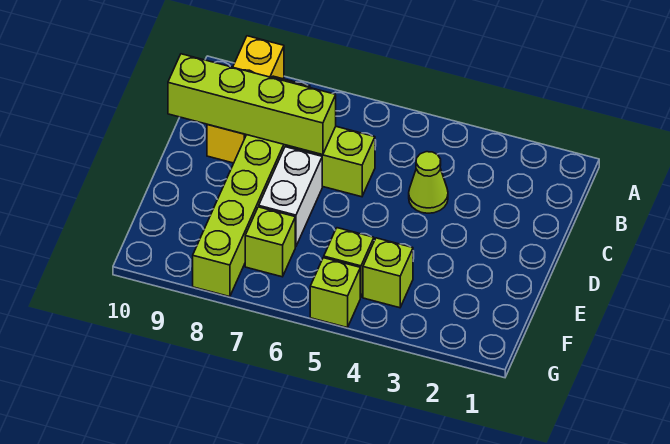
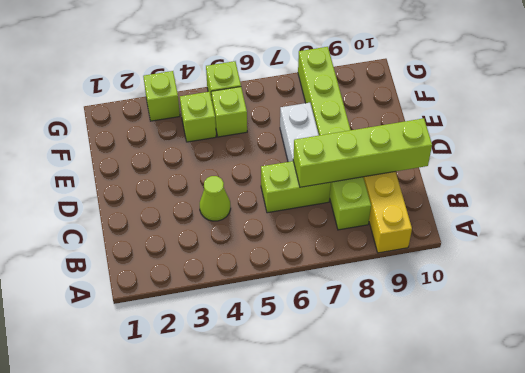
lime 1x1 brick [245,207,295,277] -> lime 1x1 brick moved to [143,71,180,121]

